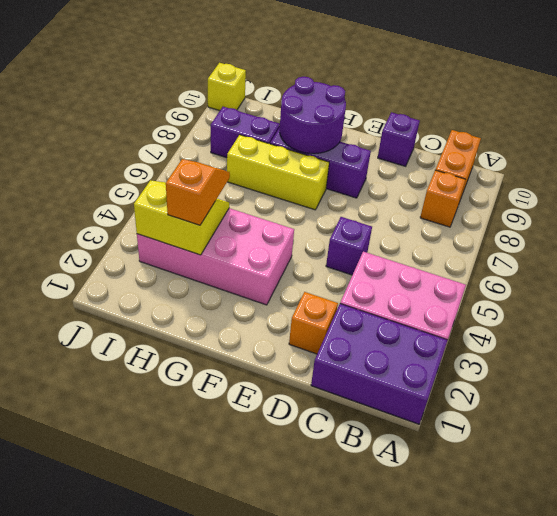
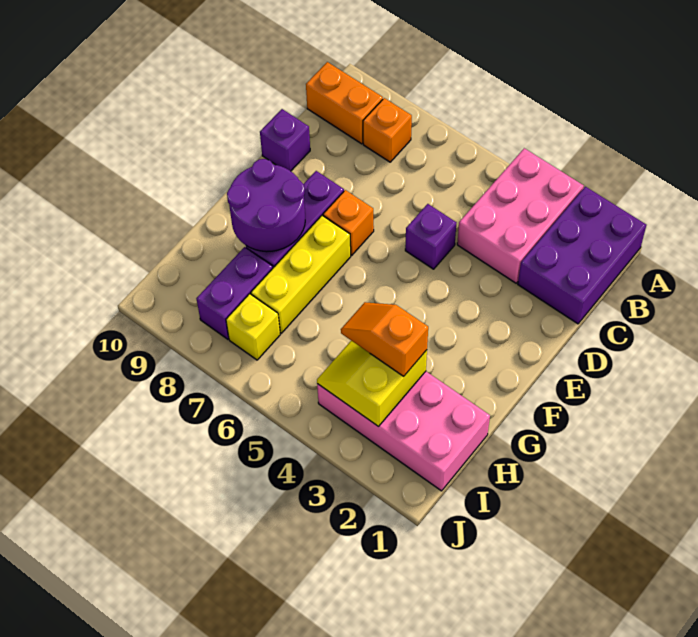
orange 1x1 brick [289,292,338,354] -> orange 1x1 brick moved to [323,190,374,255]
pink 2x4 brick [137,208,294,305] -> pink 2x4 brick turned to [317,371,490,491]
yellow 1x1 brick [208,63,246,111] -> yellow 1x1 brick moved to [226,294,280,360]

